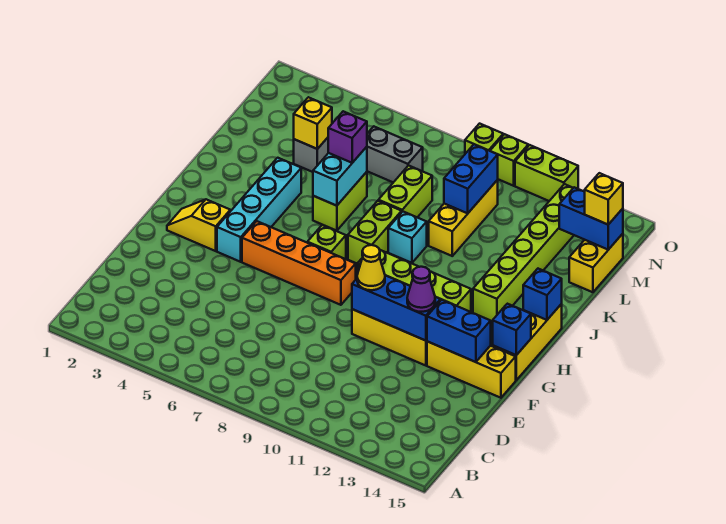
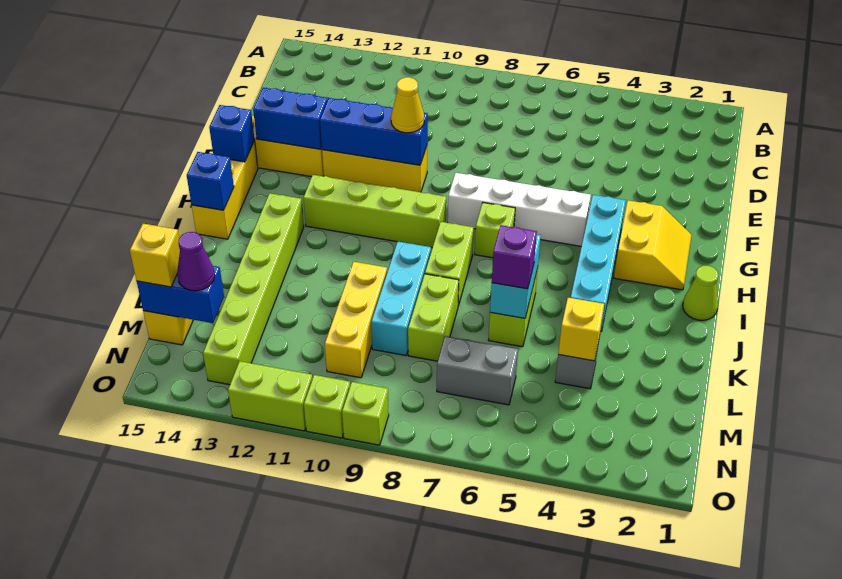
purple 1x1 cone [407,267,435,312] -> purple 1x1 cone moved to [177,232,215,291]
yellow 1x2 slope [167,199,230,251] -> yellow 2x2 slope [614,200,692,290]
orange 1x4 brick [242,221,356,305] -> white 1x4 brick [448,173,591,246]
none -> lime 1x1 cone [683,266,718,320]
cyan 1x1 brick [388,212,427,263] -> cyan 1x3 brick [371,241,431,355]
blue 1x2 brick [444,144,498,213] -> none

